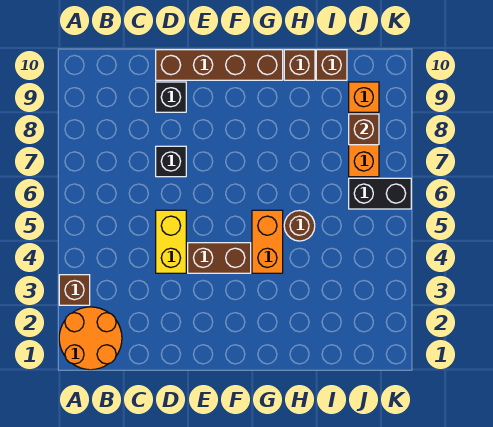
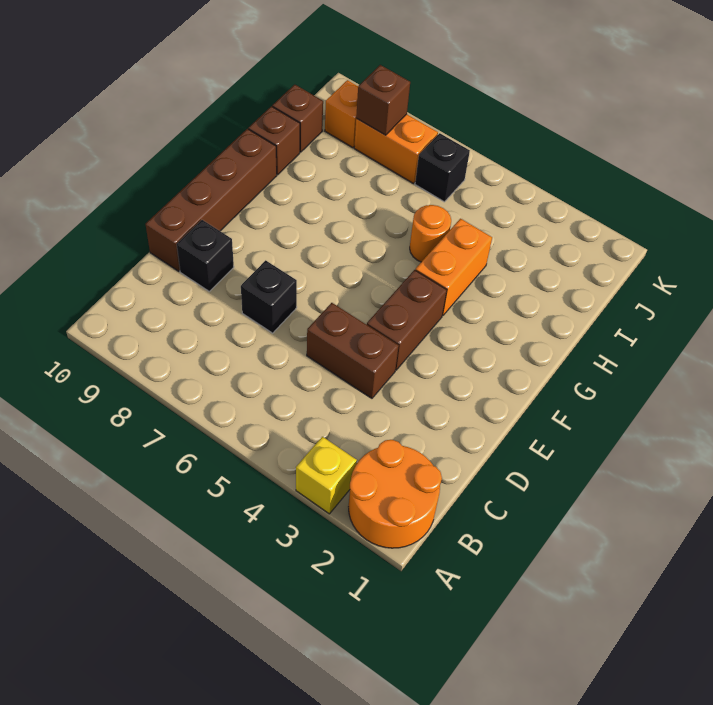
brown 1x1 brick [59,275,90,305] -> yellow 1x1 brick [296,437,357,514]
yellow 1x2 brick [156,210,186,273] -> brown 1x2 brick [307,303,399,398]
orange 1x2 brick [252,210,283,273] -> orange 1x2 brick turned to [415,219,492,316]
brown 1x1 round brick [284,211,315,241] -> orange 1x1 round brick [410,205,451,262]
black 1x2 brick [349,178,411,209] -> black 1x1 brick [415,133,470,202]

